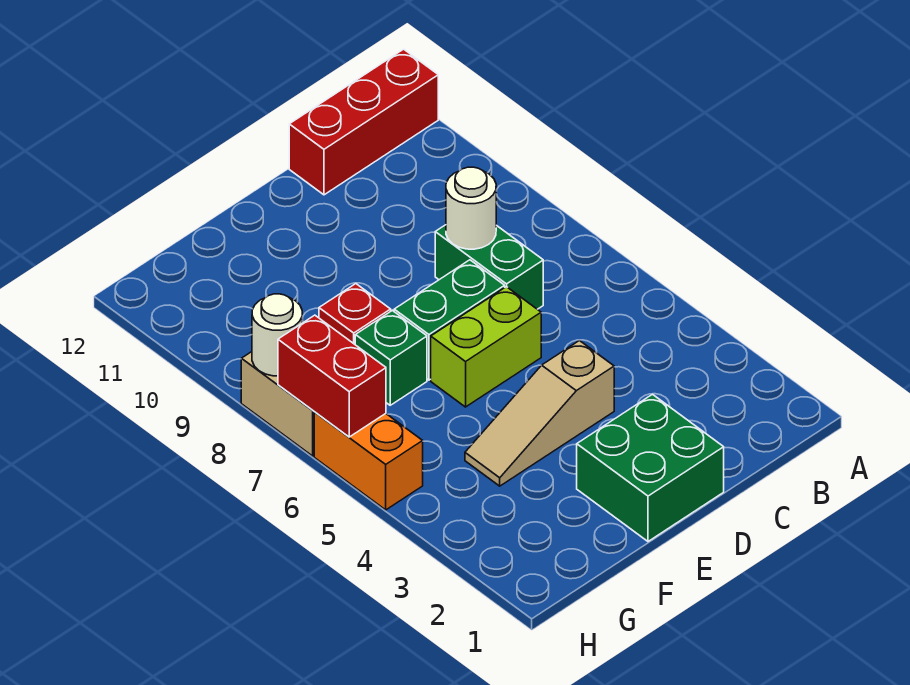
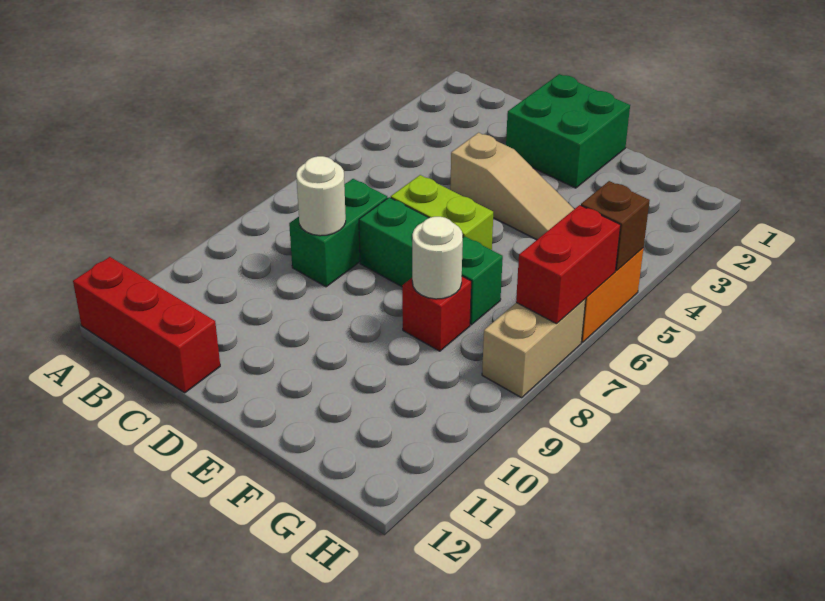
none -> brown 1x1 brick [581,181,650,271]
white 1x1 round brick [252,294,302,376] -> white 1x1 round brick moved to [412,217,463,299]

